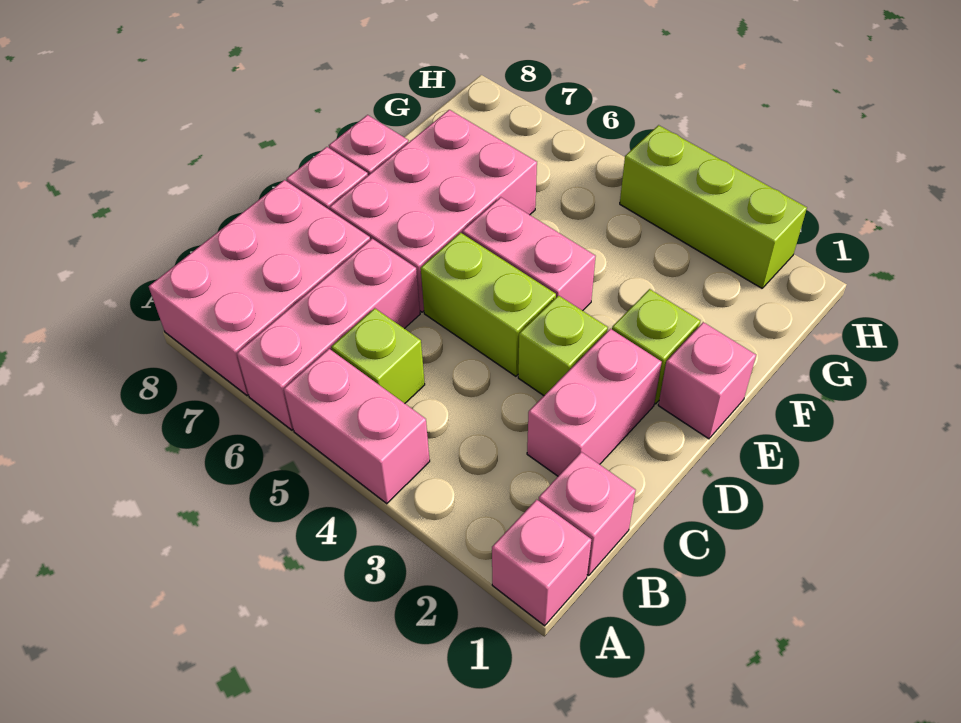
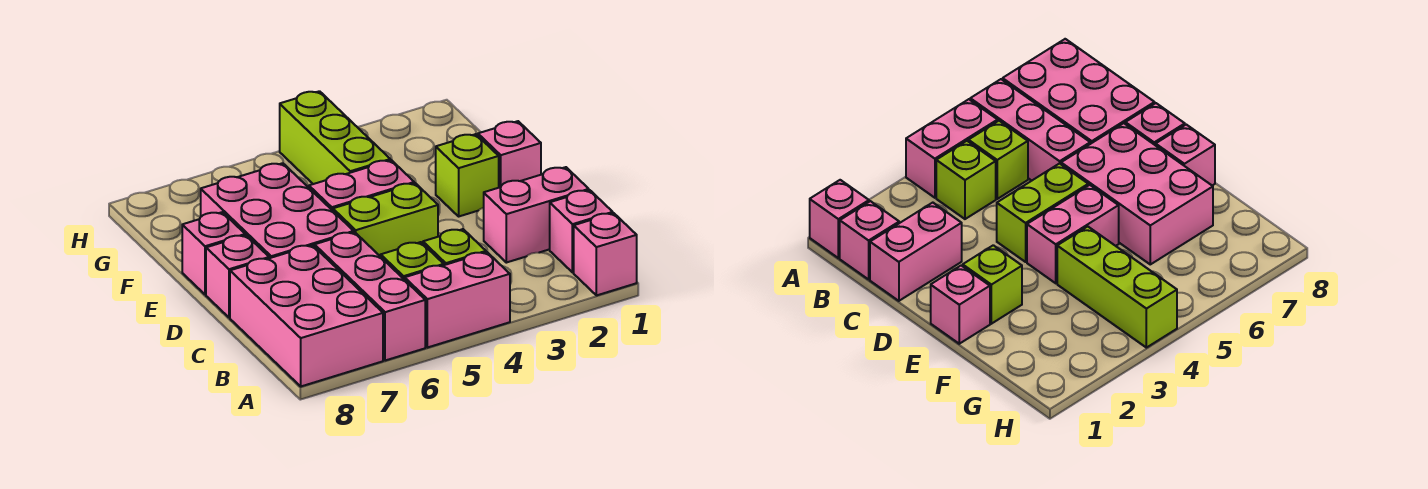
pink 1x2 brick [527,329,662,476] -> pink 1x2 brick turned to [484,167,589,263]
lime 1x1 brick [518,296,608,396] -> lime 1x1 brick moved to [423,229,486,265]
lime 1x3 brick [620,125,807,288] -> lime 1x3 brick turned to [280,91,390,184]

